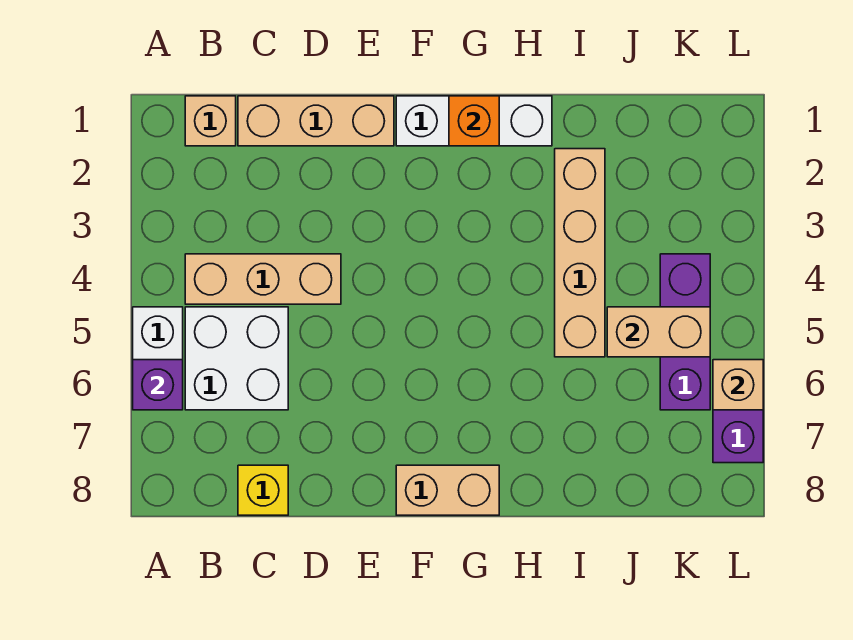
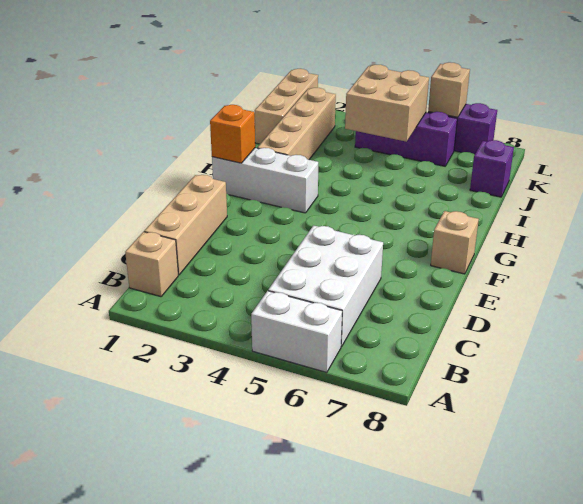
purple 1x1 brick [133,360,183,410] -> purple 1x1 brick moved to [470,140,514,197]
tan 1x3 brick [185,254,341,304] -> tan 1x3 brick moved to [255,69,318,144]
white 2x2 brick [185,307,288,410] -> white 2x3 brick [268,225,383,347]
yellow 1x1 brick [238,465,288,515] -> none
white 1x3 brick [396,96,552,146] -> white 1x3 brick turned to [212,148,318,213]
tan 1x2 brick [396,465,499,515] -> tan 1x1 brick [431,211,479,274]
tan 1x4 brick [555,149,605,357] -> tan 1x4 brick turned to [257,88,336,160]
tan 1x2 brick [607,307,710,357] -> tan 2x2 brick [345,65,429,142]

